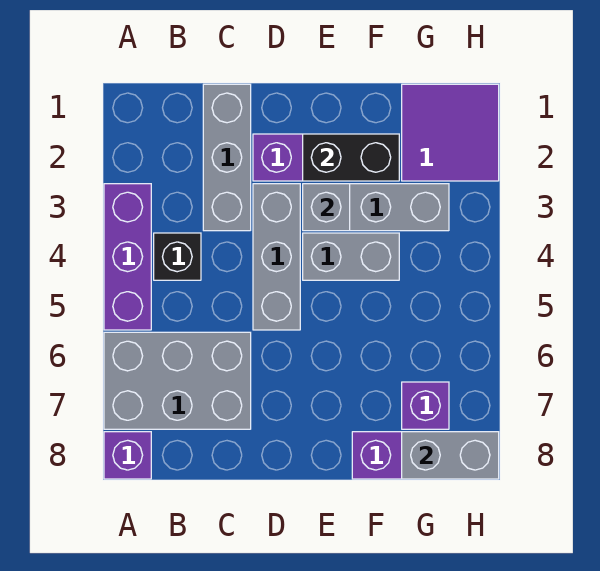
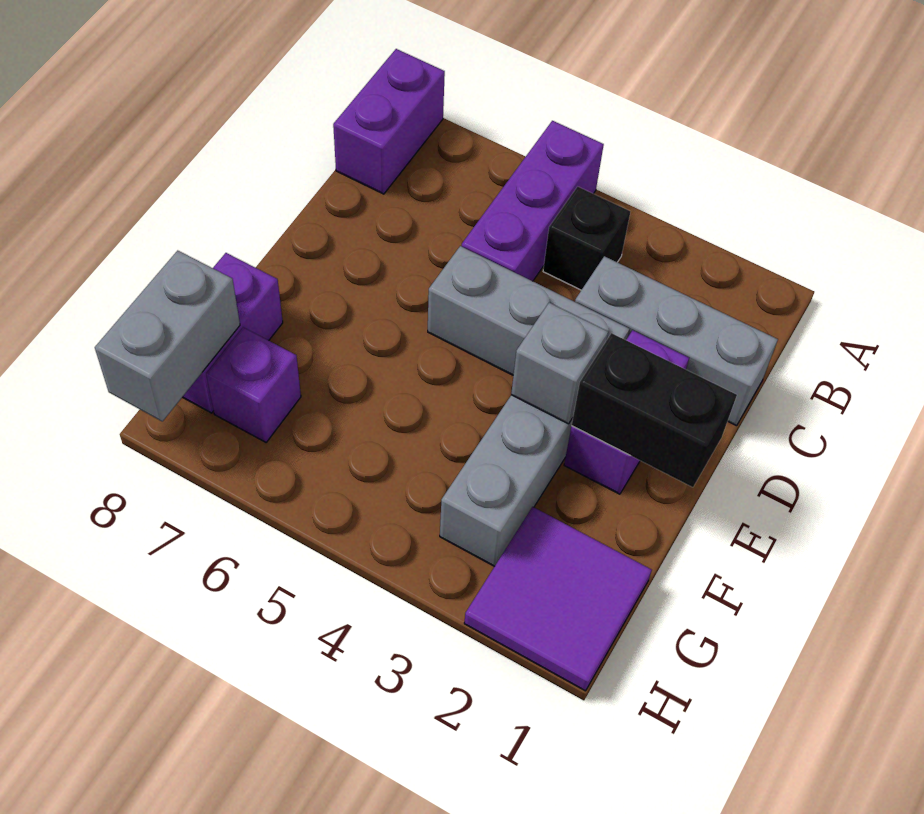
purple 1x3 brick [104,184,151,330] -> purple 1x3 brick turned to [462,121,604,281]
grey 2x3 brick [104,332,251,429] -> none
purple 1x1 brick [104,432,151,479] -> purple 1x2 brick [333,49,445,194]
black 1x2 brick [303,134,399,181] -> black 1x2 brick turned to [572,333,737,487]
grey 1x2 brick [303,233,399,280] -> none

